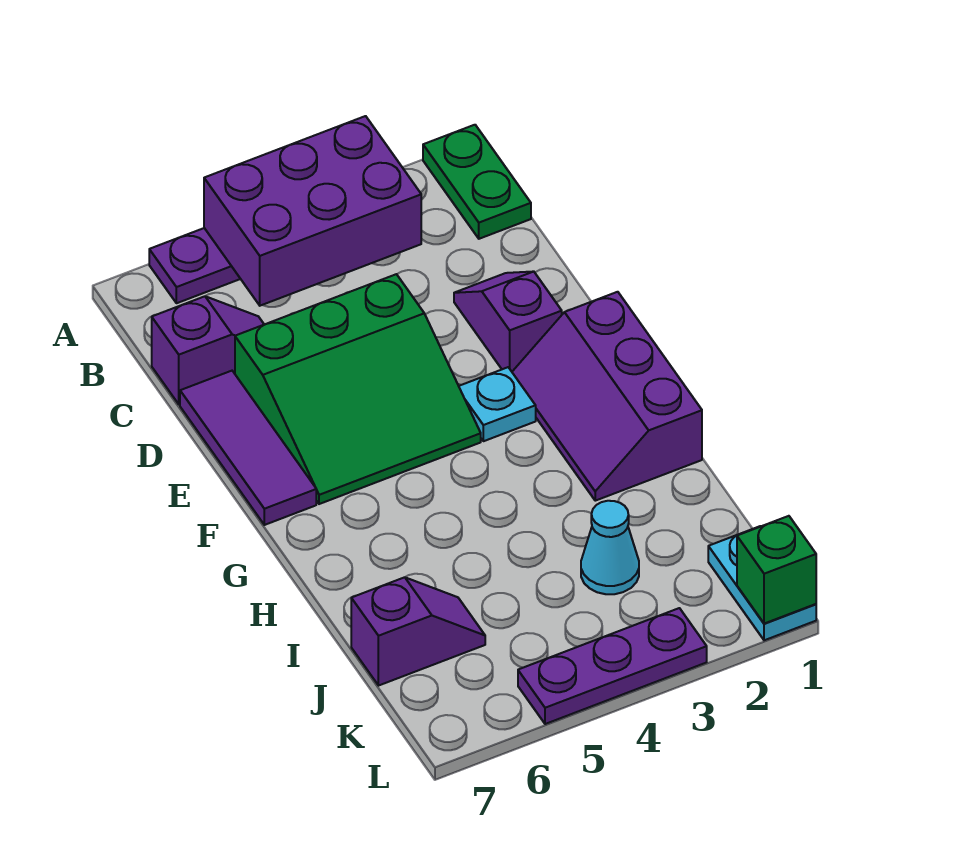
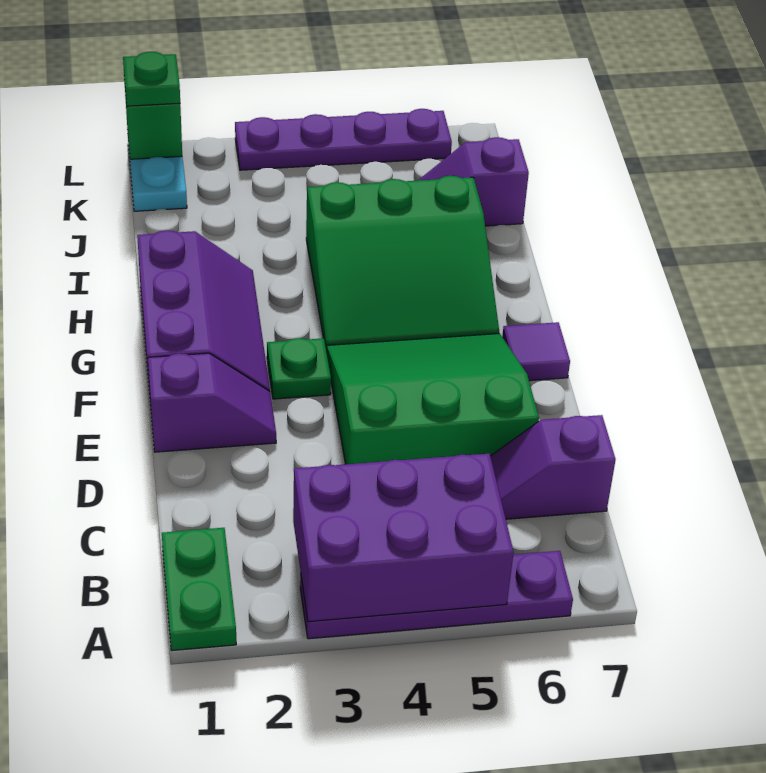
purple 1x2 slope [454,271,562,371] -> purple 1x2 slope turned to [148,353,276,452]
purple 1x3 tile [180,371,316,525] -> purple 1x1 tile [502,322,570,381]
cyan 1x1 plate [459,367,536,441] -> green 1x1 plate [267,338,331,399]
none -> green 3x3 slope [306,176,499,352]
cyan 1x1 cone [581,501,639,594] -> none
none -> green 1x1 plate [123,52,180,106]
purple 1x3 plate [518,608,707,724] -> purple 1x4 plate [235,109,452,170]

